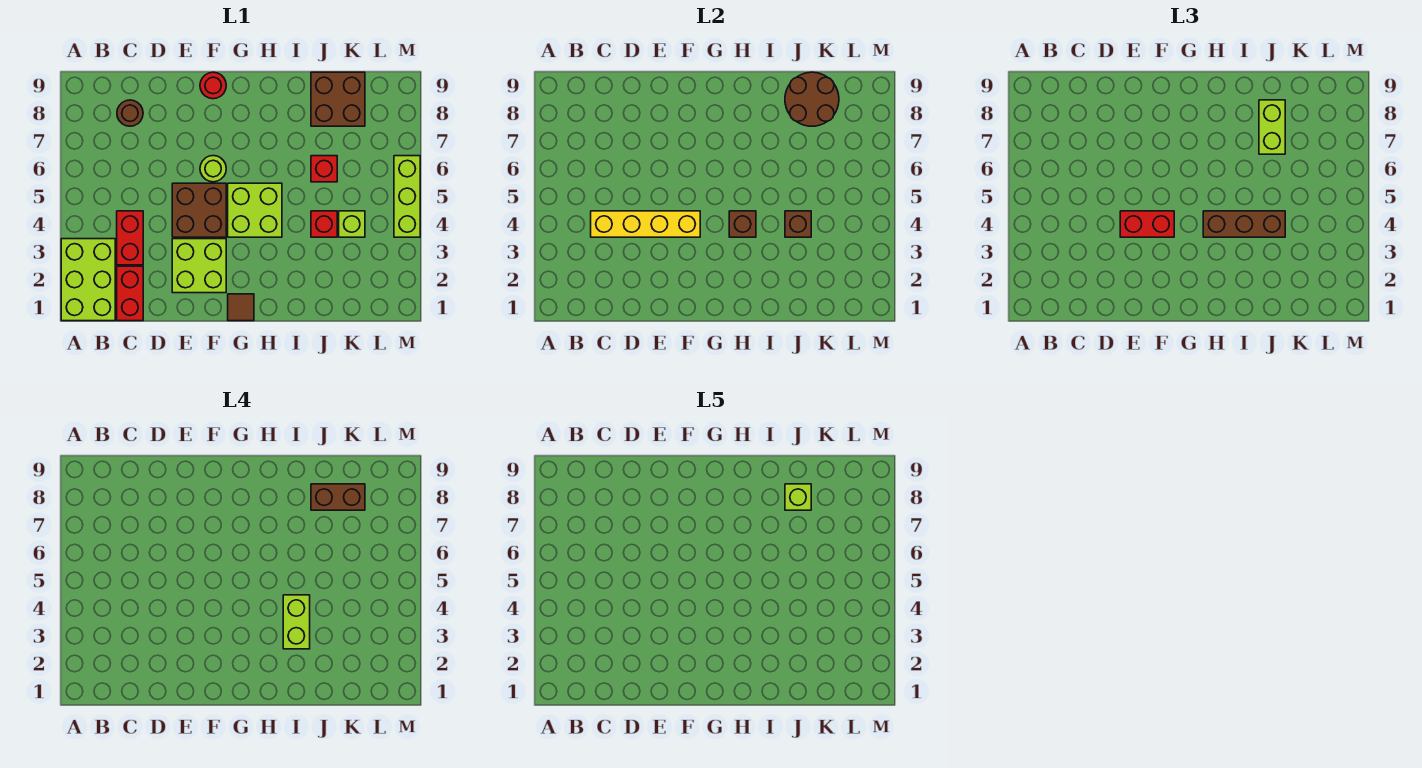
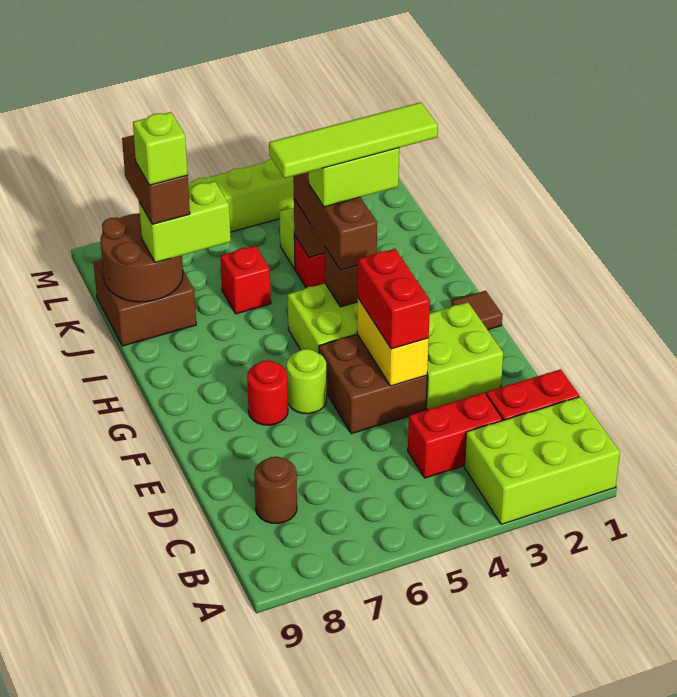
yellow 1x4 brick [591,211,700,237] -> yellow 1x2 brick [357,298,429,386]
red 1x1 round brick [200,72,226,99] -> red 1x1 round brick moved to [247,360,288,425]
none -> lime 1x4 tile [269,102,438,178]

